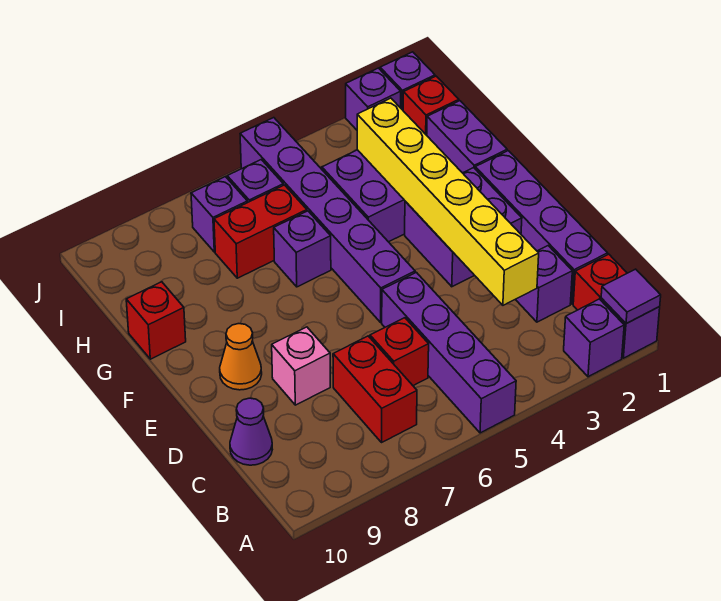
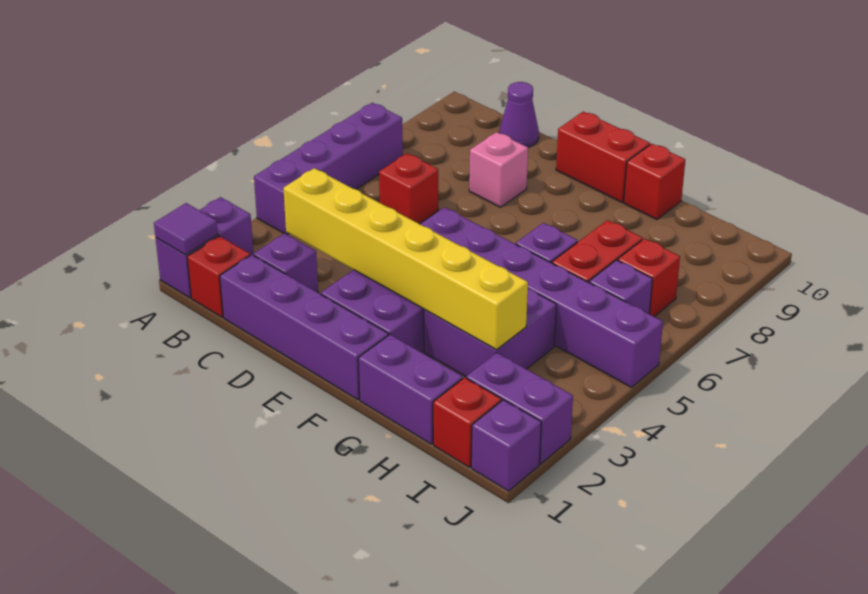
purple 1x4 brick [382,272,516,433] -> purple 1x4 brick turned to [254,103,403,234]
red 1x2 brick [333,336,417,442] -> red 1x2 brick moved to [556,112,650,202]
orange 1x1 cone [220,324,262,390] -> none
purple 1x1 brick [191,176,248,252] -> red 1x1 brick [618,238,680,316]
purple 1x1 brick [346,68,401,130] -> purple 1x2 brick [466,353,573,464]

